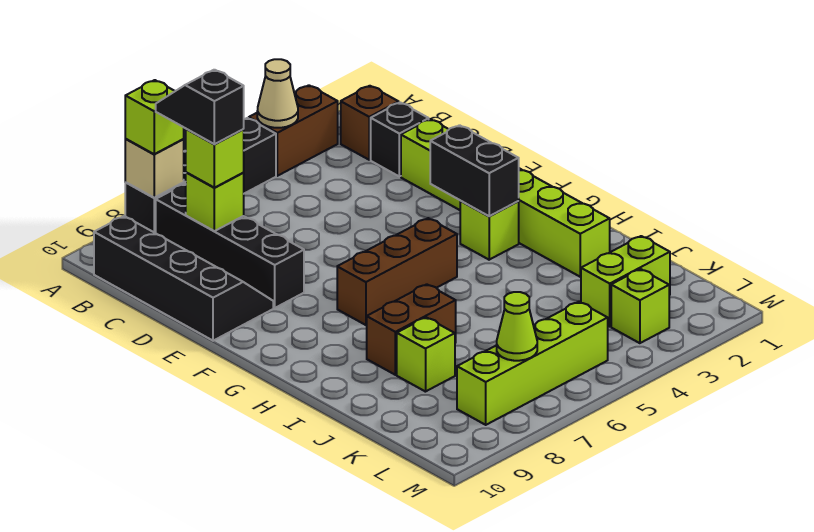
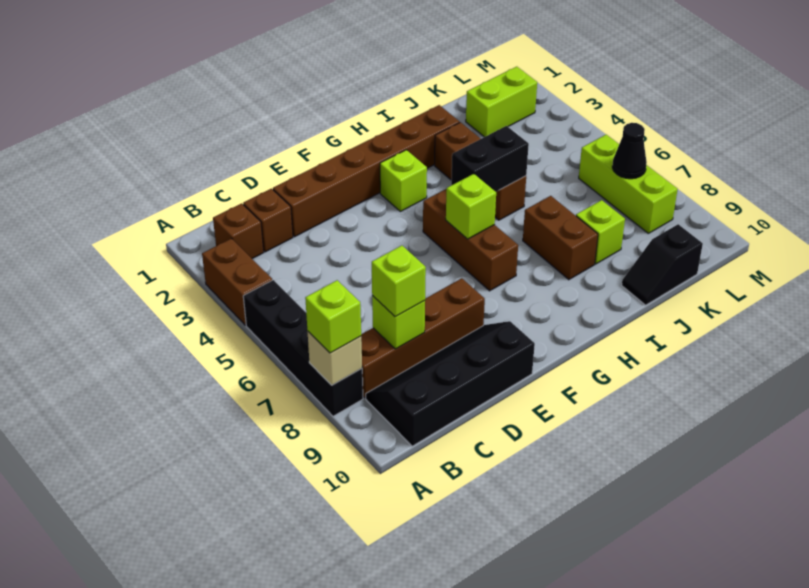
tan 1x1 cone [257,59,298,128] -> none
black 1x4 brick [156,184,304,308] -> brown 1x4 brick [361,278,485,398]
black 1x2 slope [156,70,244,144] -> black 1x2 slope moved to [622,224,703,305]
black 1x1 brick [371,102,429,176] -> brown 1x1 brick [243,189,293,252]
lime 1x6 brick [401,119,610,277] -> brown 1x6 brick [273,105,460,237]
black 1x2 brick [430,125,519,216] -> black 1x2 brick moved to [451,126,529,192]
none -> brown 1x3 brick [435,122,526,220]
lime 1x2 brick [581,236,670,326] -> lime 1x2 brick turned to [466,67,537,137]
lime 1x1 brick [611,269,669,343] -> lime 1x1 brick moved to [446,174,496,239]
lime 1x4 brick [457,302,608,425] -> lime 1x3 brick [579,135,678,233]
lime 1x1 cone [497,292,537,361] -> black 1x1 cone [612,123,647,179]

